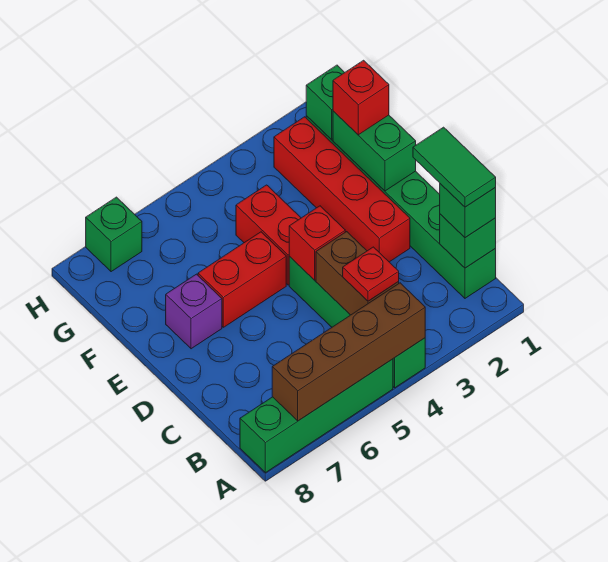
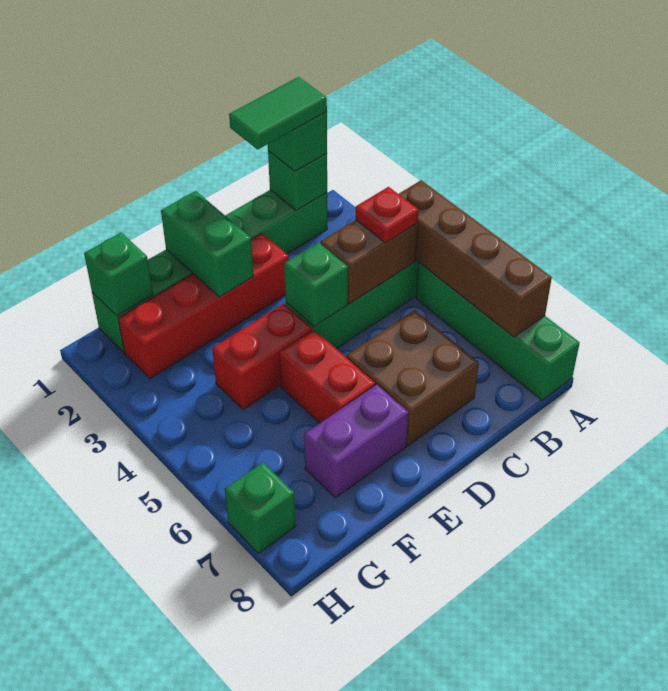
none -> brown 2x2 brick [347,310,479,446]
red 1x1 brick [289,206,345,280] -> green 1x1 brick [284,243,348,326]
green 1x2 brick [333,111,416,191] -> green 1x2 brick turned to [161,191,254,297]
purple 1x1 brick [166,274,222,349] -> purple 1x2 brick [304,385,409,498]
red 1x1 brick [333,60,389,135] -> none

